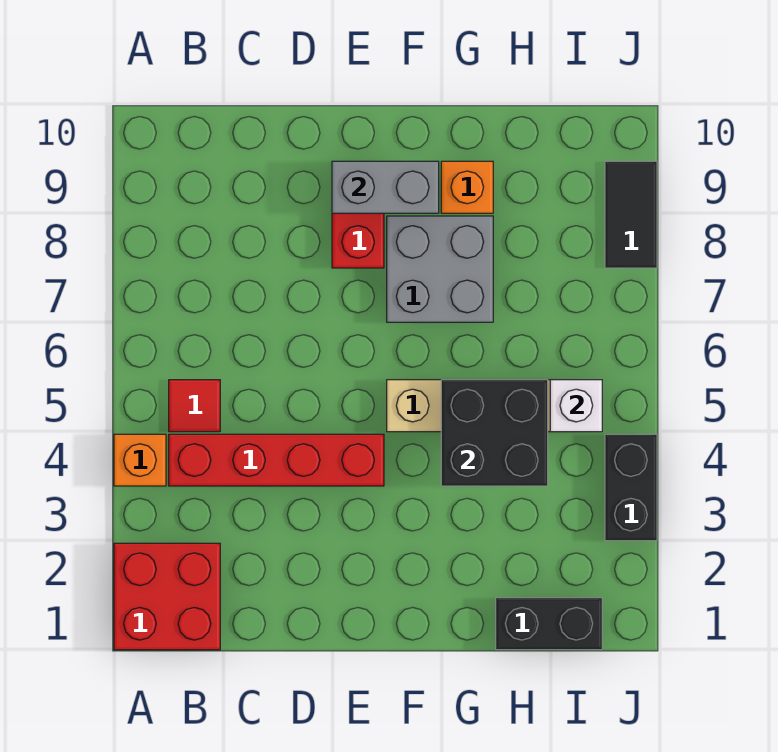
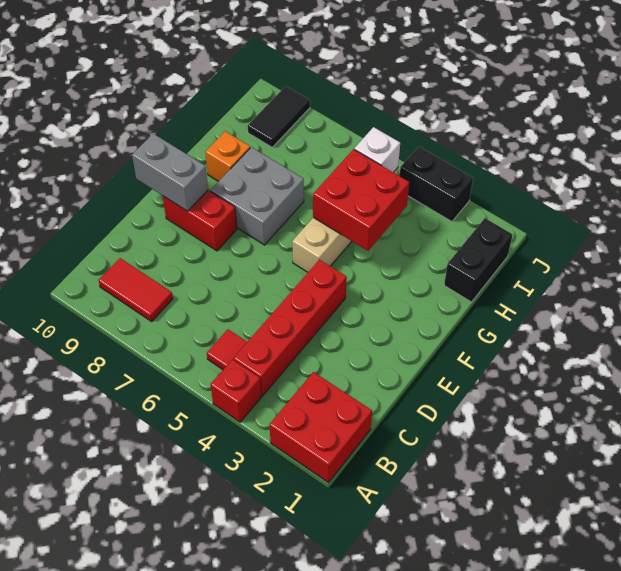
orange 1x1 brick [114,434,166,486] -> red 1x1 brick [211,359,261,422]
none -> red 1x2 tile [99,258,173,321]
grey 1x2 brick [332,161,439,213] -> grey 1x2 brick turned to [132,134,208,211]
black 2x2 brick [441,380,548,486] -> red 2x2 brick [313,149,409,251]
black 1x2 tile [605,161,657,268] -> black 1x2 tile turned to [248,86,310,147]

